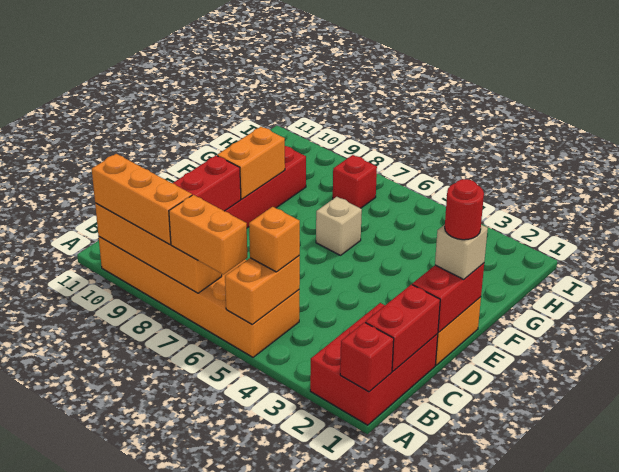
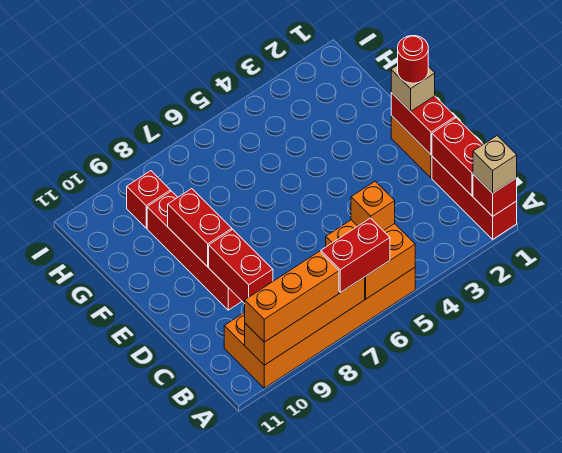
red 2x3 brick [310,303,438,425] -> red 1x3 brick [432,157,517,239]
orange 1x2 brick [225,256,300,325] -> orange 2x2 brick [326,220,415,299]
orange 1x2 brick [169,195,247,275] -> red 1x2 brick [321,218,390,293]
orange 1x2 brick [217,127,285,199] -> red 1x2 brick [168,189,232,267]
tan 1x1 brick [316,197,362,255] -> tan 1x1 brick moved to [473,136,517,193]
red 1x1 brick [333,155,377,208] -> red 1x1 brick moved to [127,171,170,228]

